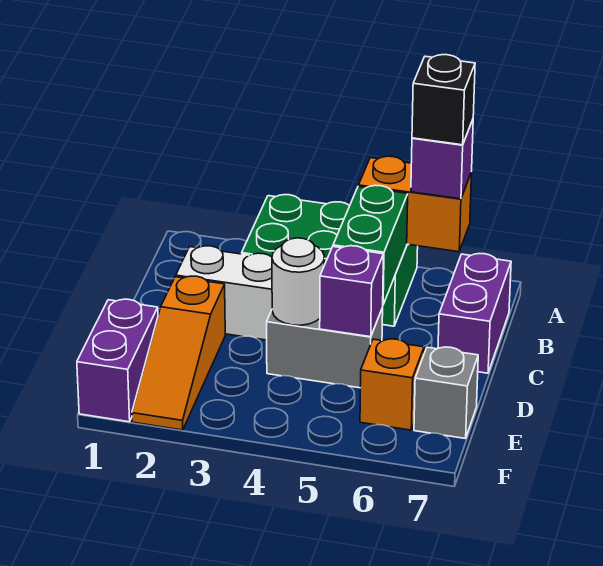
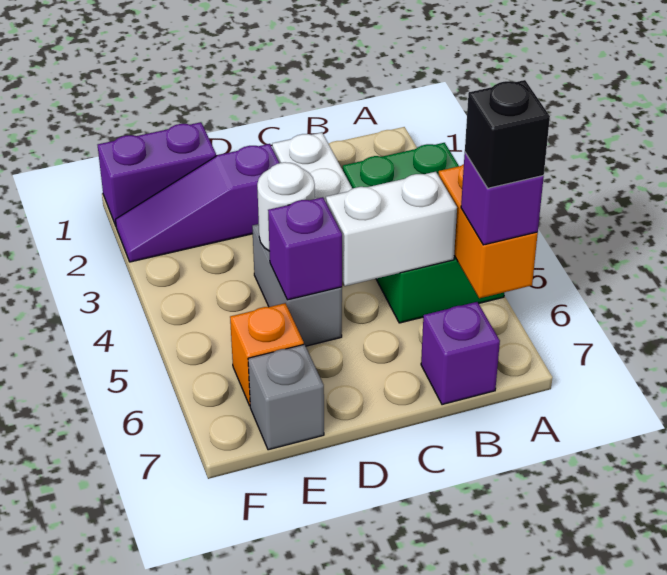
green 1x2 brick [333,185,408,304] -> white 1x2 brick [326,172,457,286]
purple 1x2 brick [438,254,511,373] -> purple 1x1 brick [421,302,500,405]
orange 1x3 slope [132,276,225,430] -> purple 1x3 slope [116,144,279,262]

